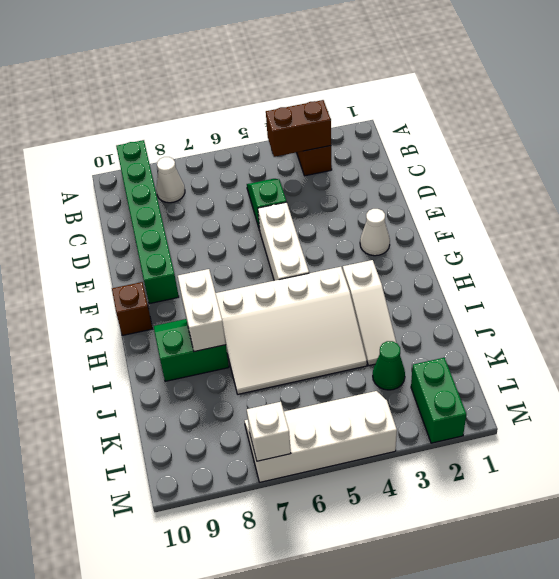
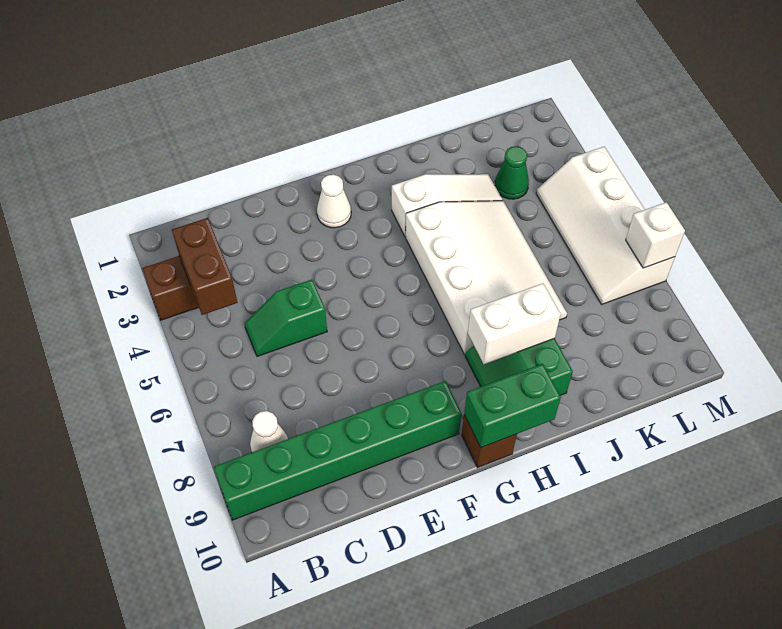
white 1x3 brick [258,202,309,281] -> none
green 1x2 brick [411,358,466,443] -> green 1x2 brick moved to [464,364,561,447]

